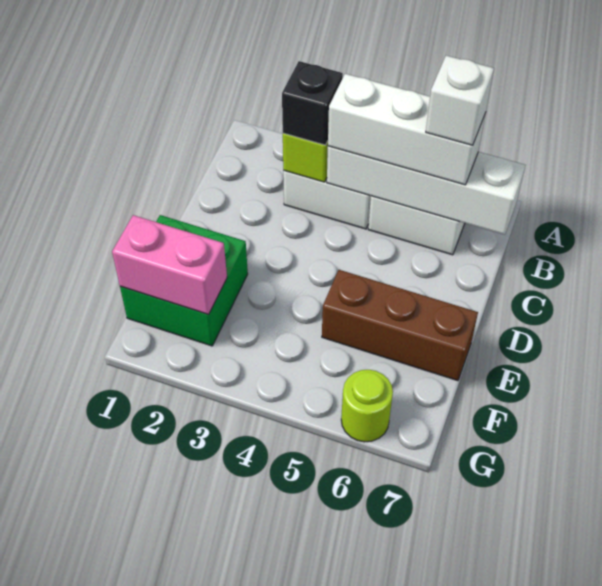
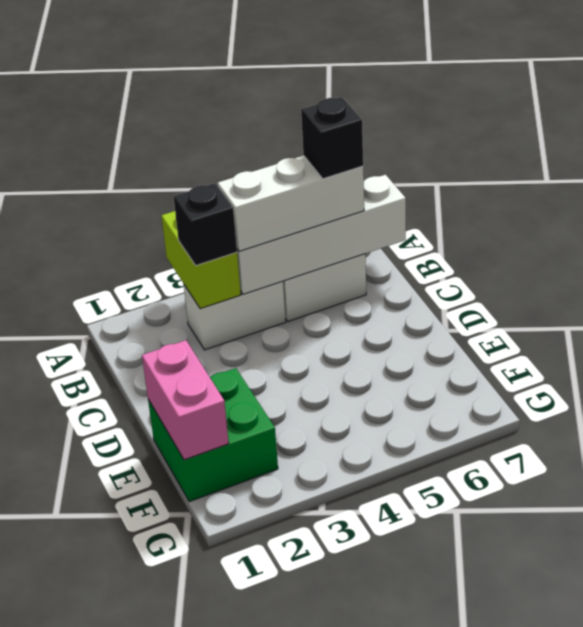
white 1x1 brick [426,56,494,145] -> black 1x1 brick [301,97,363,179]
brown 1x3 brick [322,270,478,381] -> none
pink 1x2 brick [112,215,227,315] -> pink 1x2 brick turned to [142,340,229,460]
lime 1x1 round brick [341,370,393,442] -> none

